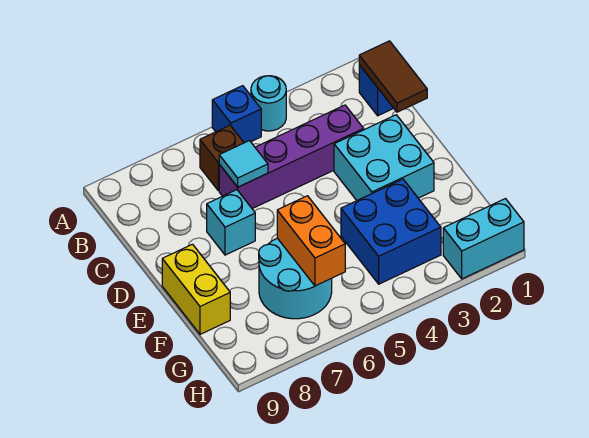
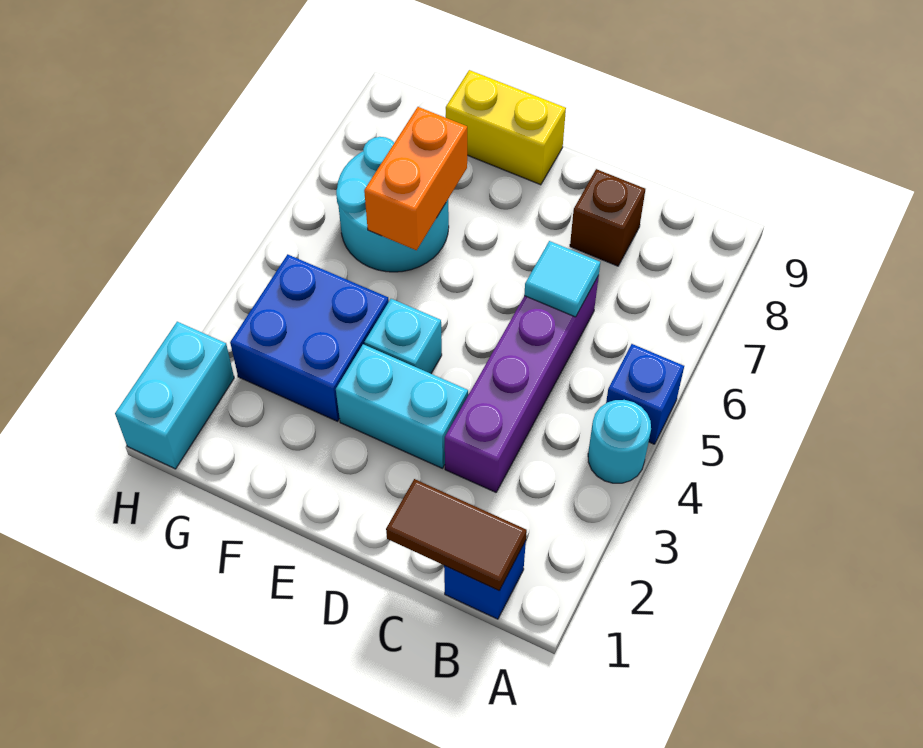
brown 1x1 brick [200,125,244,191] -> brown 1x1 brick moved to [570,169,645,266]
cyan 2x2 brick [334,115,434,200] -> cyan 1x2 brick [336,344,468,468]
cyan 1x1 brick [207,190,255,255] -> cyan 1x1 brick moved to [364,299,442,374]
orange 1x2 brick [277,196,345,286] -> orange 1x2 brick turned to [364,107,467,250]

